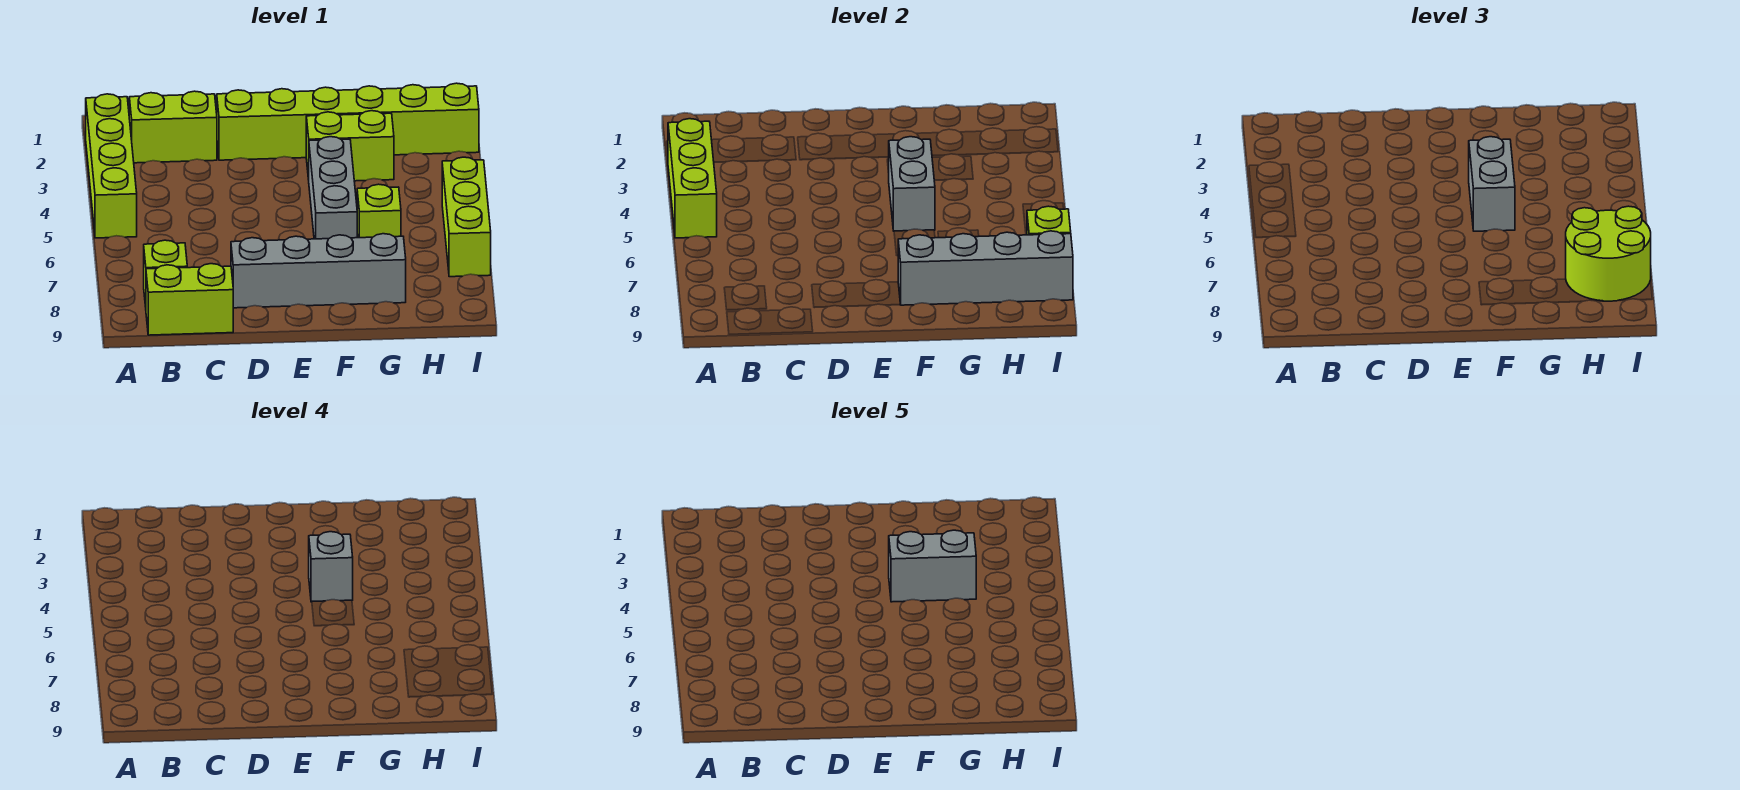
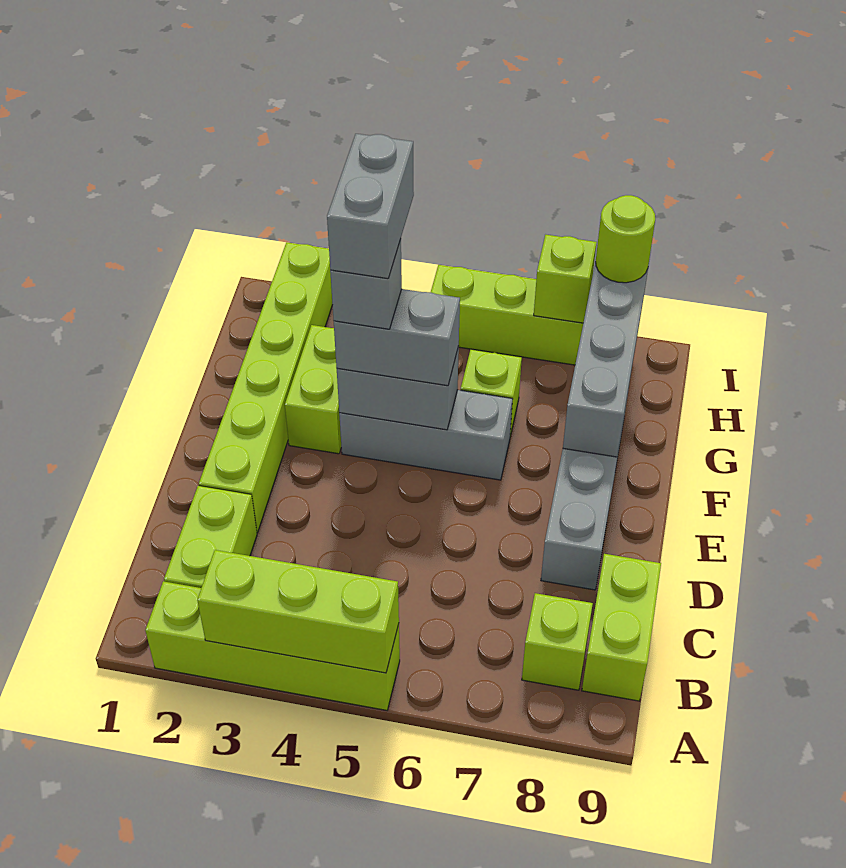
lime 2x2 round brick [1566,206,1651,301] -> lime 1x1 round brick [596,195,655,283]

